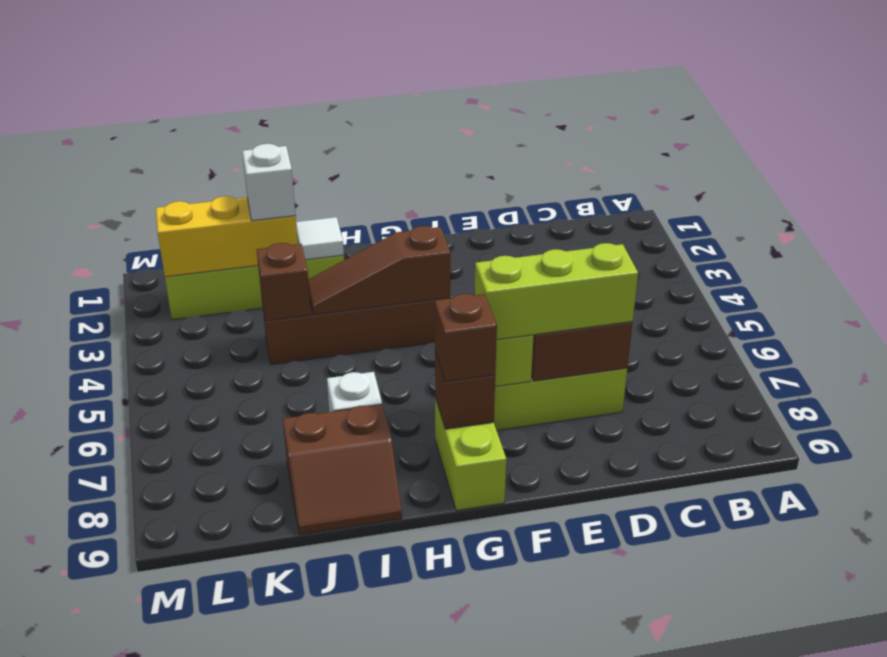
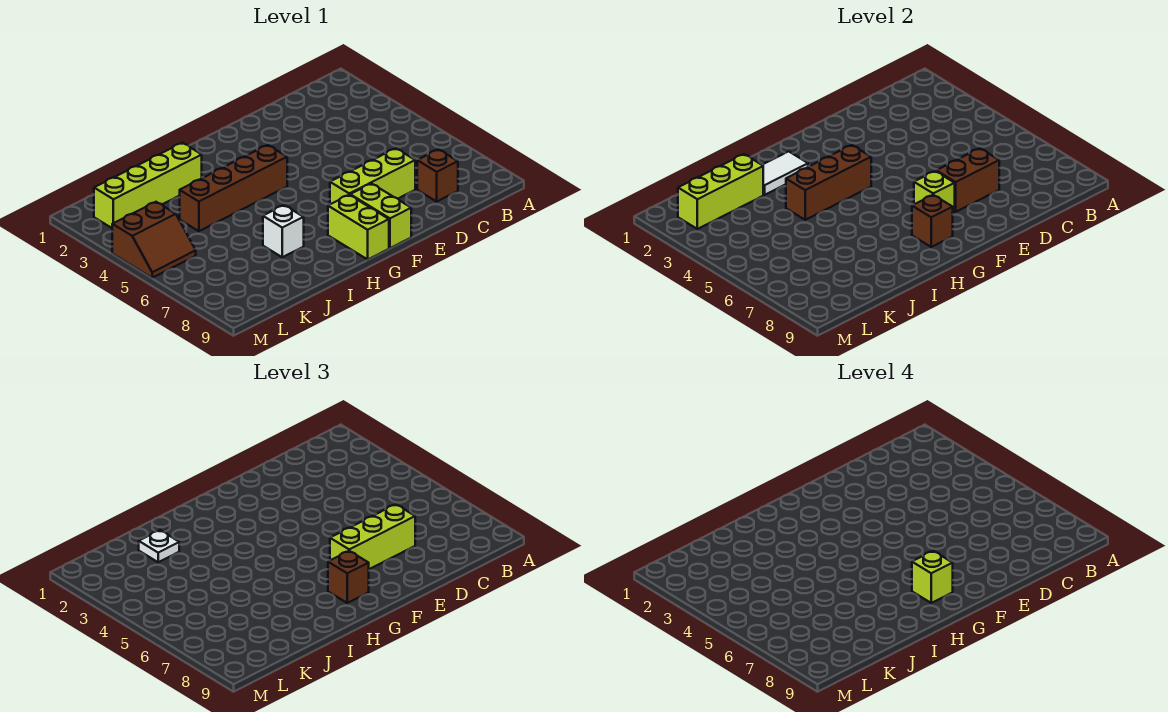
none -> lime 1x2 brick [350,184,411,248]
brown 1x3 slope [308,226,450,315] -> brown 1x3 brick [786,145,871,220]
none -> lime 1x1 brick [912,551,953,603]
white 1x1 tile [296,217,344,260] -> white 1x2 tile [763,151,808,195]
brown 2x2 slope [283,405,402,535] -> brown 2x2 slope moved to [112,202,196,278]
yellow 1x3 brick [156,196,298,277] -> lime 1x3 brick [678,154,763,229]
white 1x1 brick [242,144,295,221] -> white 1x1 plate [139,530,179,562]
brown 1x1 brick [256,243,311,321] -> brown 1x1 brick moved to [417,149,458,201]

